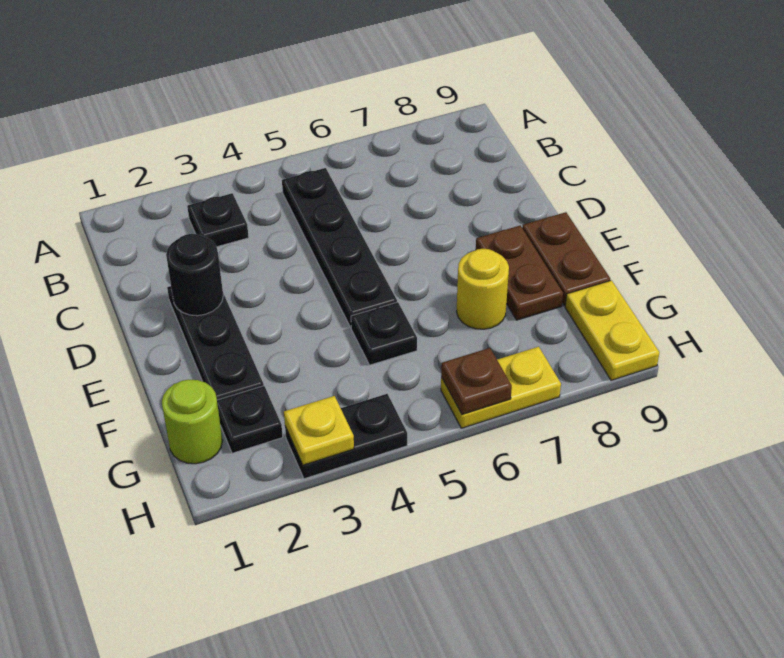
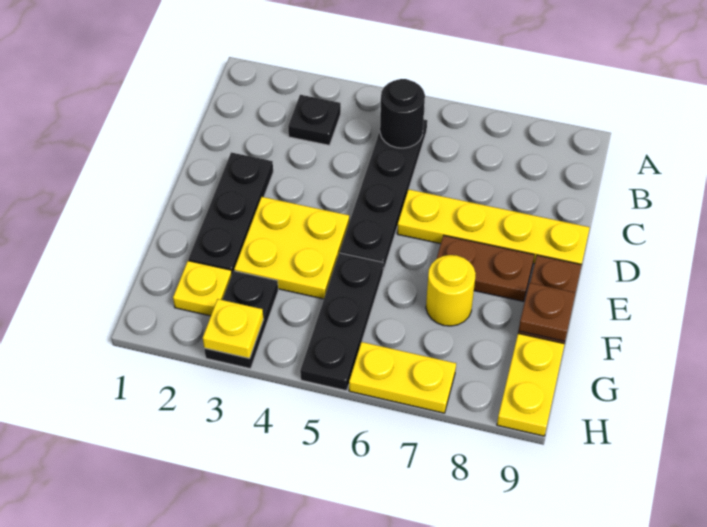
black 1x1 round brick [166,234,223,316] -> black 1x1 round brick moved to [380,79,425,148]
none -> yellow 1x4 plate [397,189,590,265]
none -> yellow 2x2 plate [234,197,349,299]
brown 1x2 plate [476,226,563,320] -> brown 1x2 plate turned to [437,235,534,301]
black 1x1 plate [351,302,417,365] -> black 1x3 plate [300,253,383,391]
lime 1x1 round brick [162,380,223,464] -> none
black 1x1 plate [217,386,283,453] -> yellow 1x1 plate [173,261,232,316]
black 1x2 plate [285,394,407,479] -> black 1x2 plate turned to [204,271,278,369]
brown 1x1 plate [441,348,512,415] -> brown 1x1 plate moved to [519,283,576,341]

